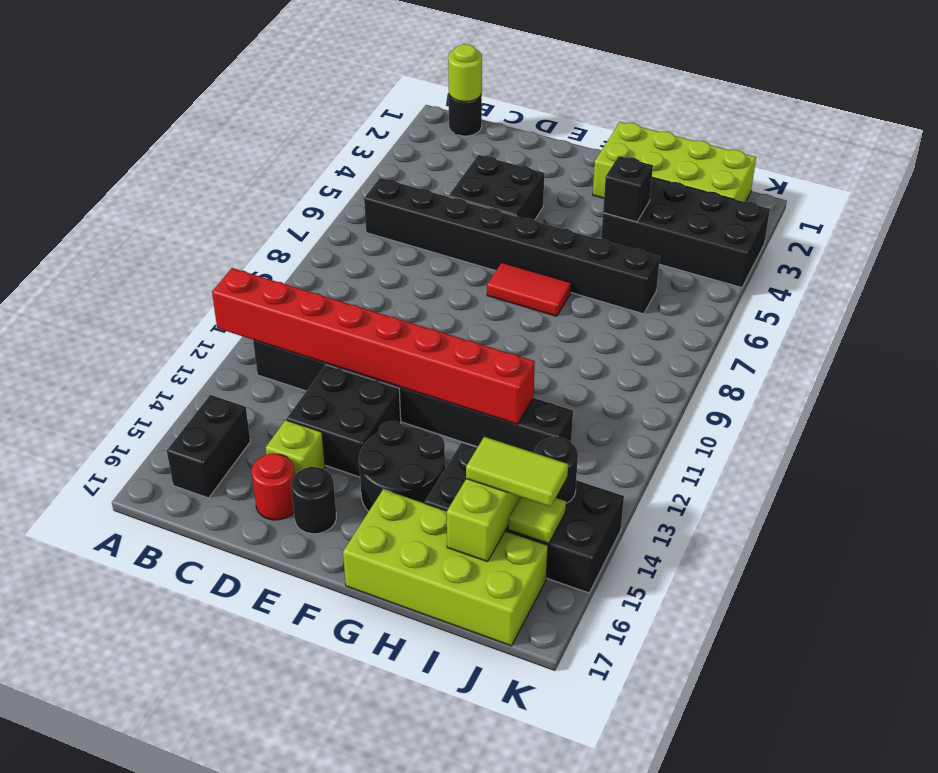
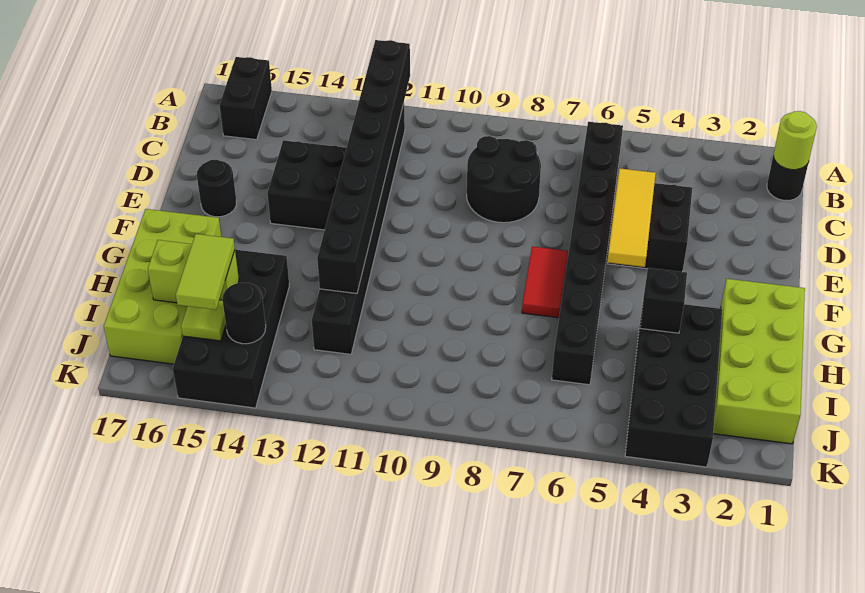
red 1x8 brick [212,268,535,424] -> black 1x8 brick [317,40,410,293]
black 1x2 brick [167,395,250,498] -> black 1x2 brick turned to [219,57,272,140]
none -> yellow 1x3 tile [607,168,656,267]
lime 1x1 brick [266,420,325,474] -> none
red 1x1 round brick [252,453,295,520] -> none
black 2x2 round brick [359,421,445,512] -> black 2x2 round brick moved to [467,136,541,223]

